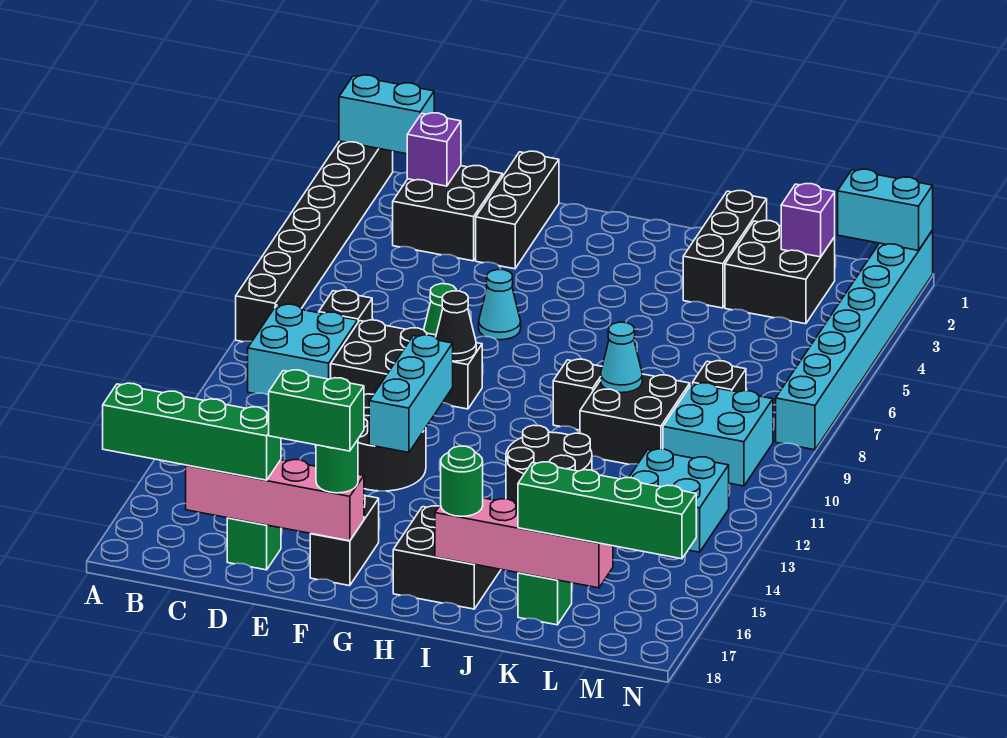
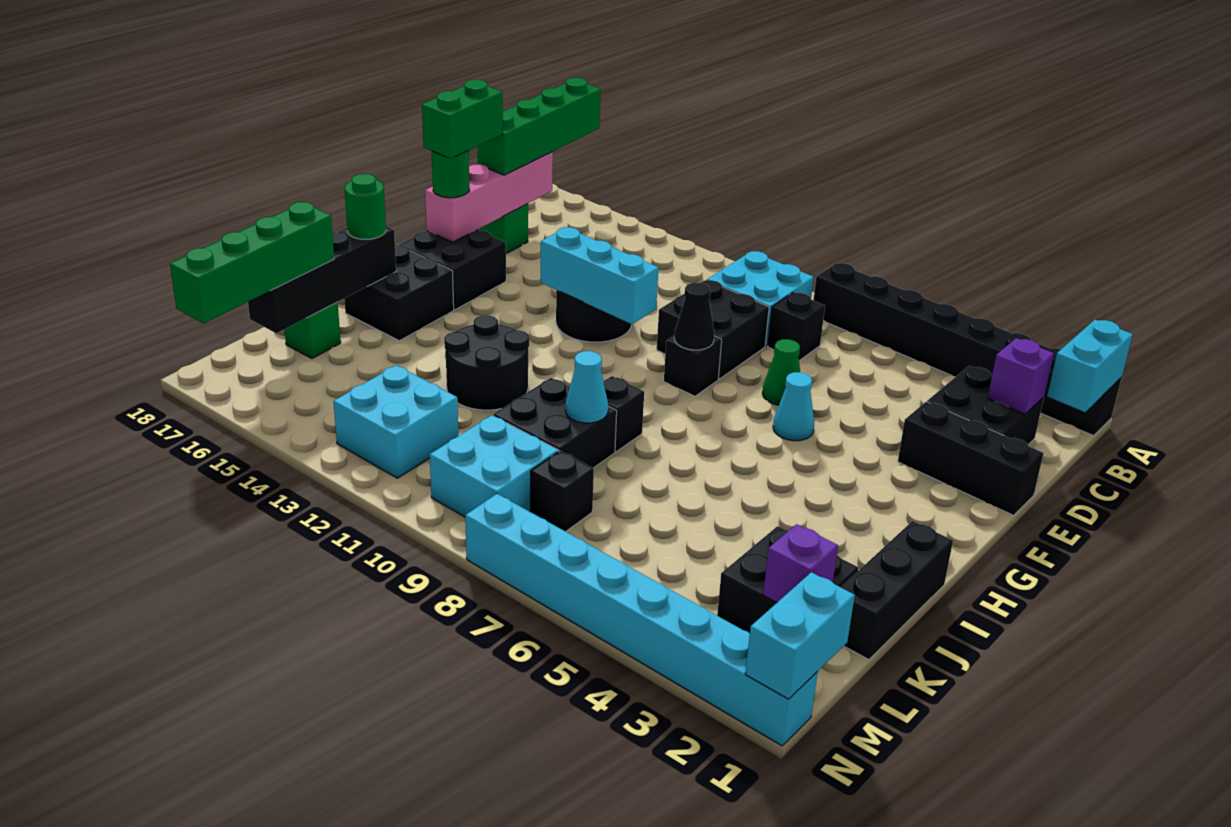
black 1x2 brick [310,495,379,586] -> black 2x2 brick [400,230,506,310]
pink 1x4 brick [435,498,613,588] -> black 1x4 brick [248,226,396,334]
black 1x3 brick [683,191,767,308] -> black 1x3 brick turned to [841,521,953,660]

